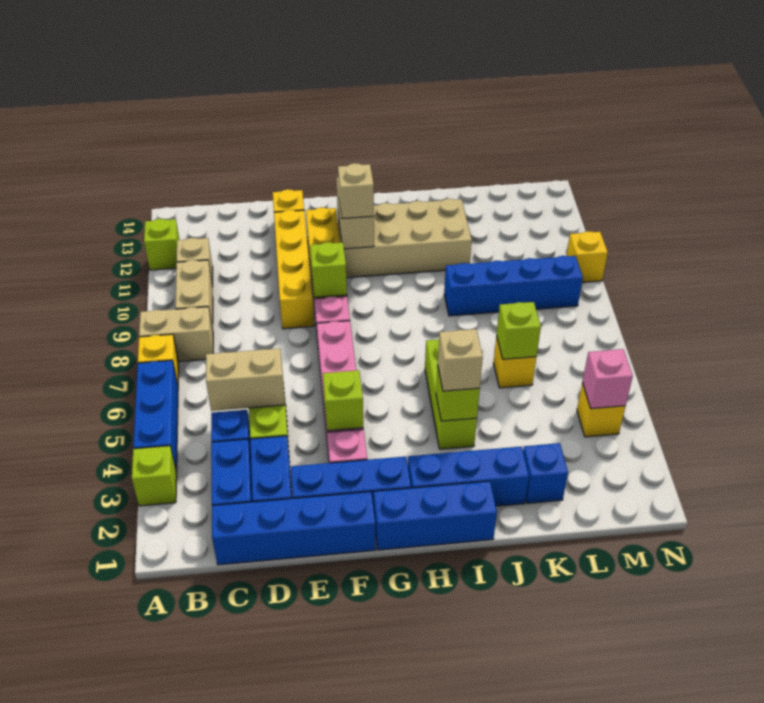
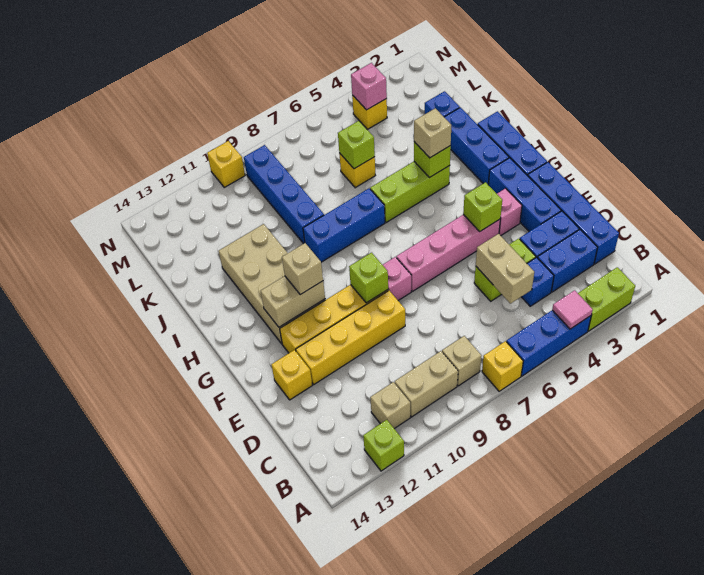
lime 1x1 brick [132,446,177,506] -> lime 1x2 brick [578,267,635,331]
none -> pink 1x1 tile [552,290,593,329]
tan 1x2 brick [139,307,213,362] -> tan 1x1 brick [442,336,481,386]
none -> blue 1x3 brick [303,188,385,262]

